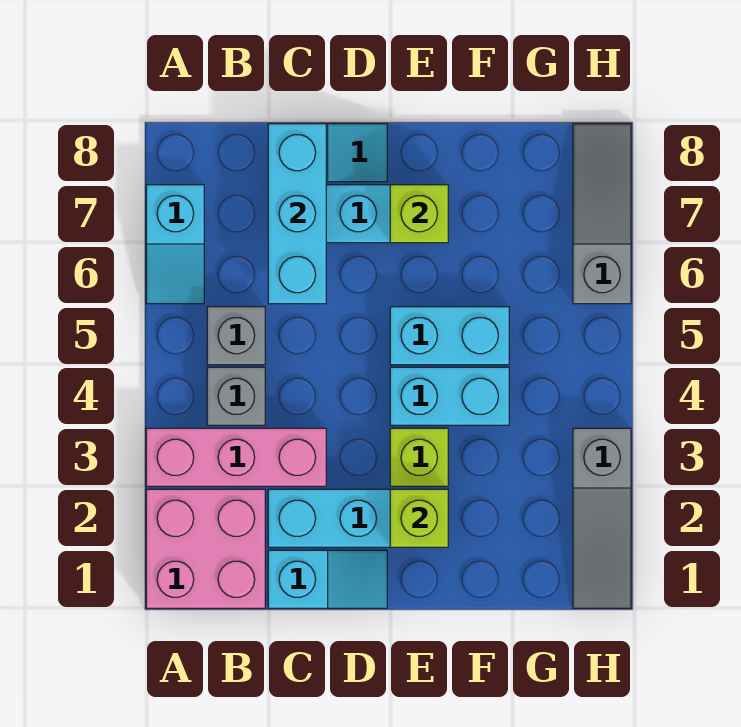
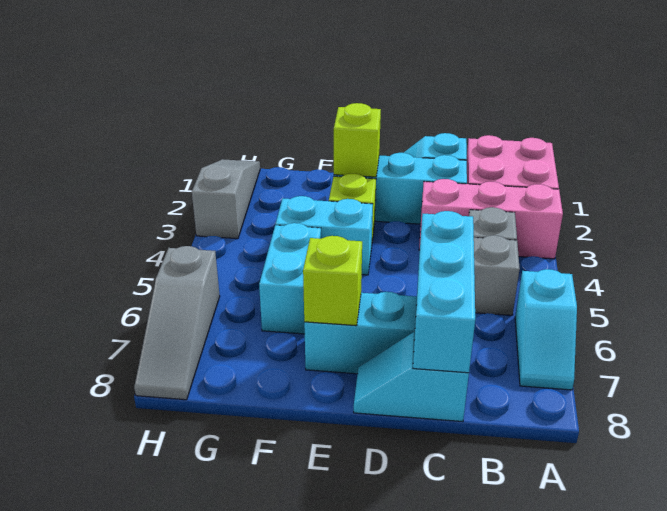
cyan 1x2 slope [146,185,204,304] -> cyan 1x2 slope turned to [515,269,577,390]
cyan 1x2 brick [390,307,509,365] -> cyan 1x2 brick turned to [259,223,321,334]

